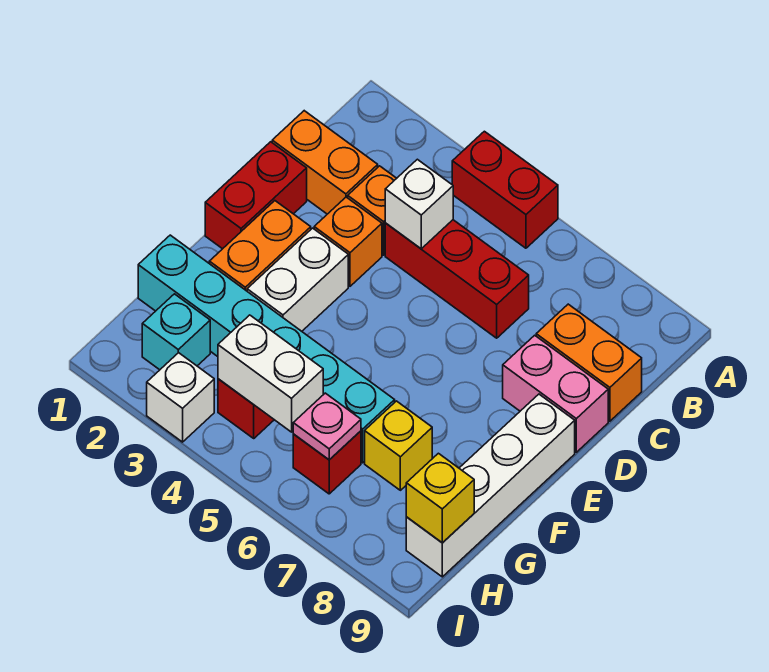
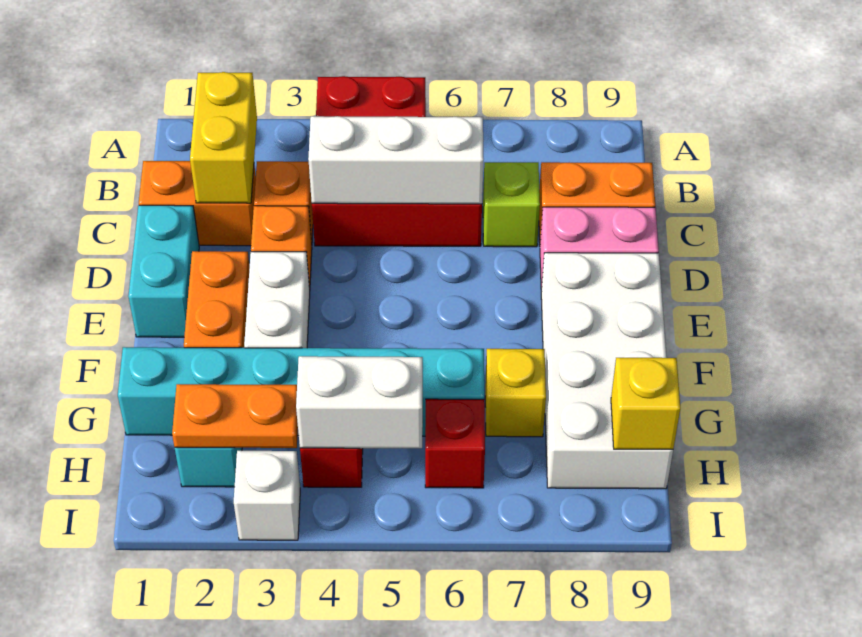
none -> yellow 1x2 brick [190,72,257,203]
white 1x1 brick [385,159,453,249] -> white 1x3 brick [308,116,484,204]
none -> lime 1x1 brick [483,162,540,247]
red 1x2 brick [205,142,307,249] -> cyan 1x2 brick [128,205,199,337]
white 1x4 brick [406,394,575,577] -> white 2x4 brick [541,253,673,489]
none -> orange 1x2 plate [172,384,298,448]
pink 1x1 plate [293,393,361,460] -> none

